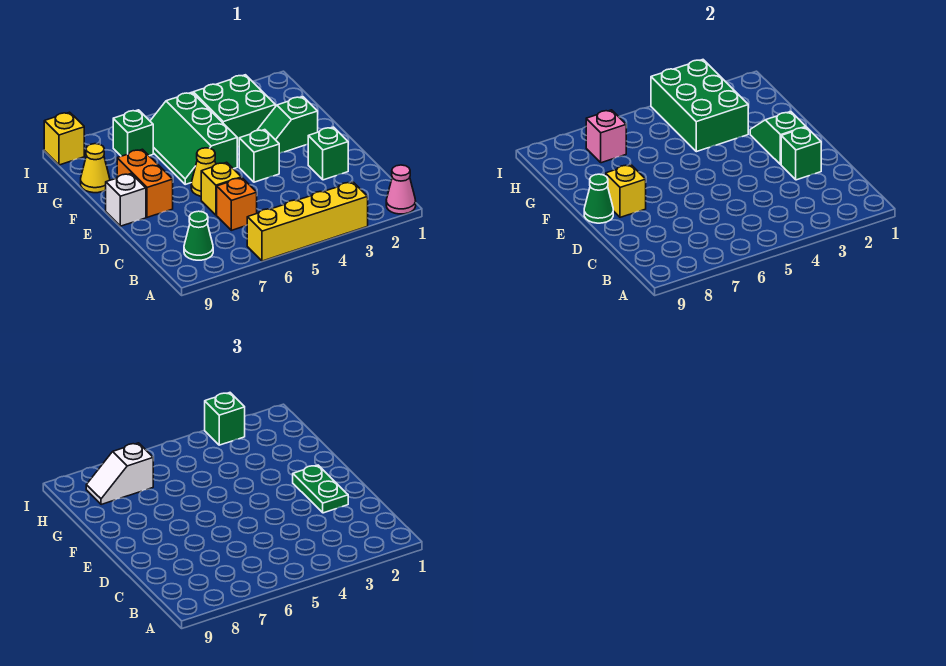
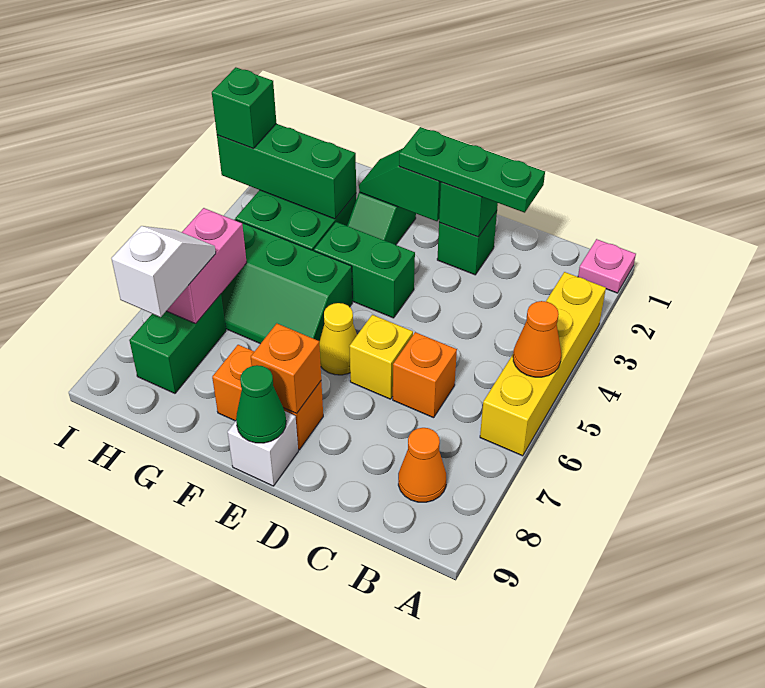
pink 1x1 cone [386,165,416,214] -> pink 1x1 plate [578,239,636,293]
none -> orange 1x1 cone [513,301,561,377]
green 1x1 cone [184,211,213,260] -> orange 1x1 cone [398,428,446,502]
green 1x2 plate [293,465,348,513] -> green 1x3 plate [399,127,545,213]
green 1x1 brick [239,130,279,182] -> green 1x2 brick [314,222,415,318]
yellow 1x1 brick [606,165,646,217] -> orange 1x1 brick [251,324,321,413]
green 2x3 brick [651,60,748,152] -> green 1x3 brick [217,124,356,219]
yellow 1x1 cone [81,144,110,193] -> none
green 1x1 brick [113,110,153,156] -> green 1x2 brick [129,294,226,393]
pink 1x1 brick [586,110,626,163] -> pink 1x2 brick [167,208,247,324]
white 1x2 slope [86,443,153,505] -> white 1x2 slope turned to [111,226,216,317]
yellow 1x1 brick [44,112,84,165] -> none

